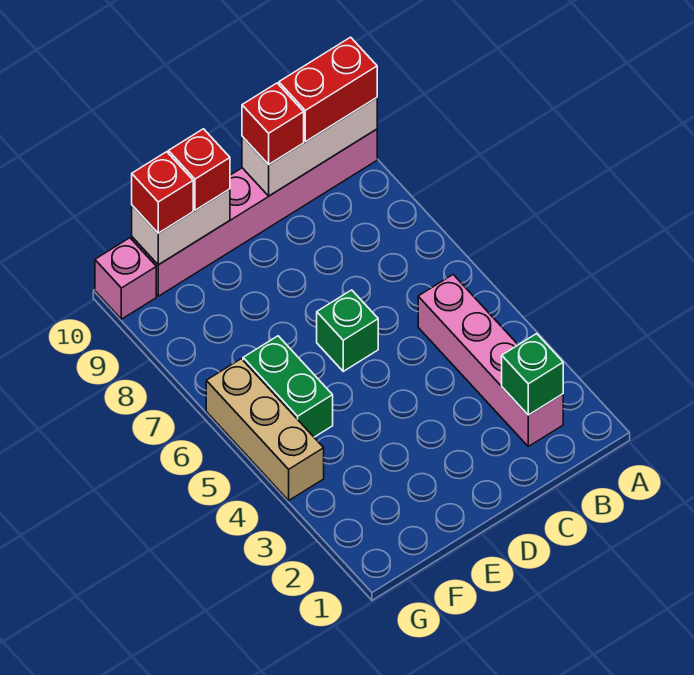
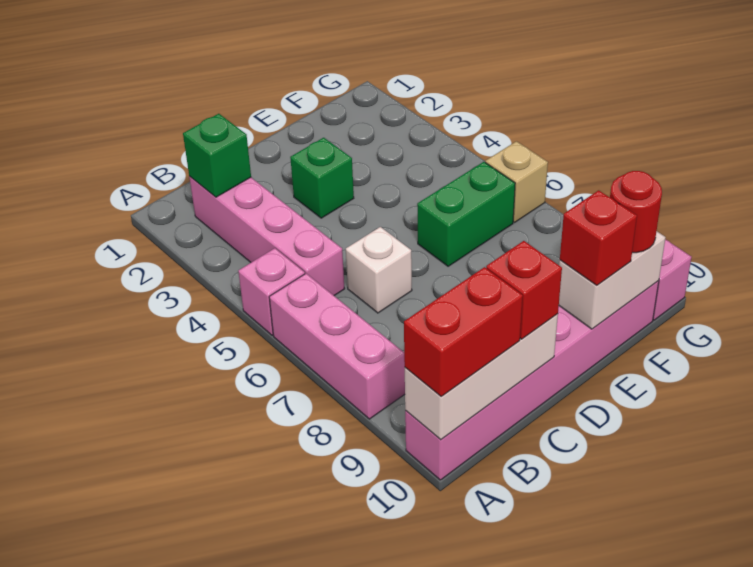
none -> pink 1x1 brick [238,248,305,335]
none -> pink 1x3 brick [269,273,405,419]
none -> white 1x1 brick [346,227,412,313]
green 1x1 brick [317,290,378,371] -> green 1x1 brick moved to [290,138,354,218]
green 1x2 brick [243,336,333,437] -> green 1x2 brick turned to [417,162,515,266]
red 1x1 brick [132,152,193,233] -> red 1x1 round brick [610,171,662,253]
tan 1x3 brick [206,359,324,500] -> tan 1x1 brick [485,141,548,222]

